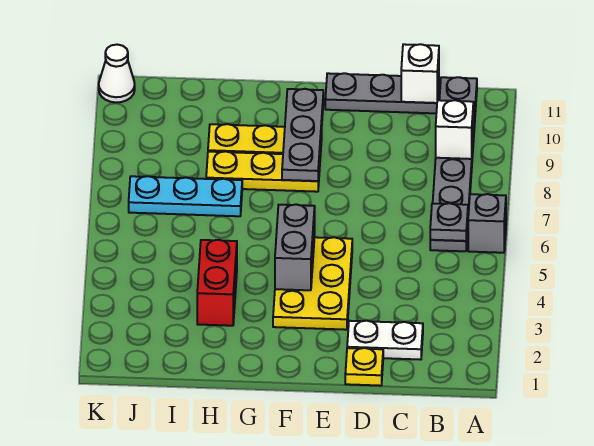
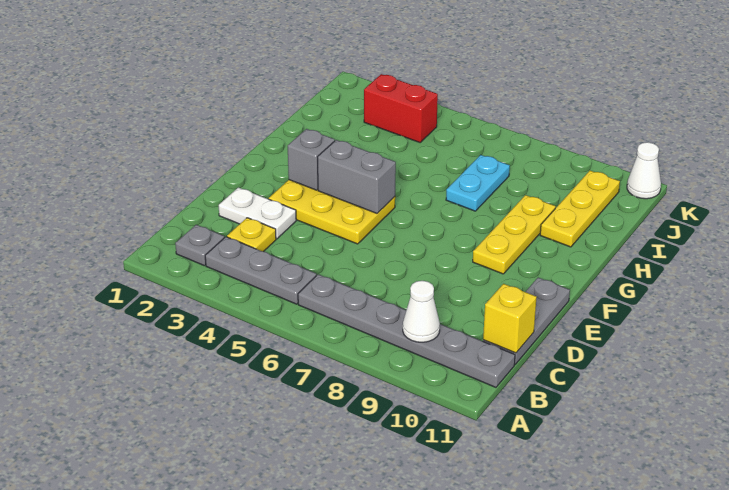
grey 1x1 brick [468,194,506,253] -> grey 1x1 brick moved to [288,129,335,190]
grey 1x1 plate [430,203,468,241] -> grey 1x1 plate moved to [175,225,225,266]
white 1x1 brick [436,100,473,159] -> white 1x1 cone [403,281,440,342]
white 1x2 plate [347,321,423,360] -> white 1x2 plate turned to [219,188,296,239]
white 1x1 brick [401,44,439,103] -> yellow 1x1 brick [483,284,537,353]
yellow 1x1 plate [345,348,383,386] -> yellow 1x1 plate moved to [227,218,276,252]
yellow 1x3 plate [206,151,320,192] -> yellow 1x3 plate moved to [540,171,620,247]
grey 1x3 plate [282,89,323,181] -> grey 1x3 plate moved to [205,237,316,304]
red 1x2 brick [197,240,237,326] -> red 1x2 brick moved to [364,74,438,142]
cyan 1x3 plate [129,176,242,216] -> cyan 1x2 plate [446,155,510,211]

